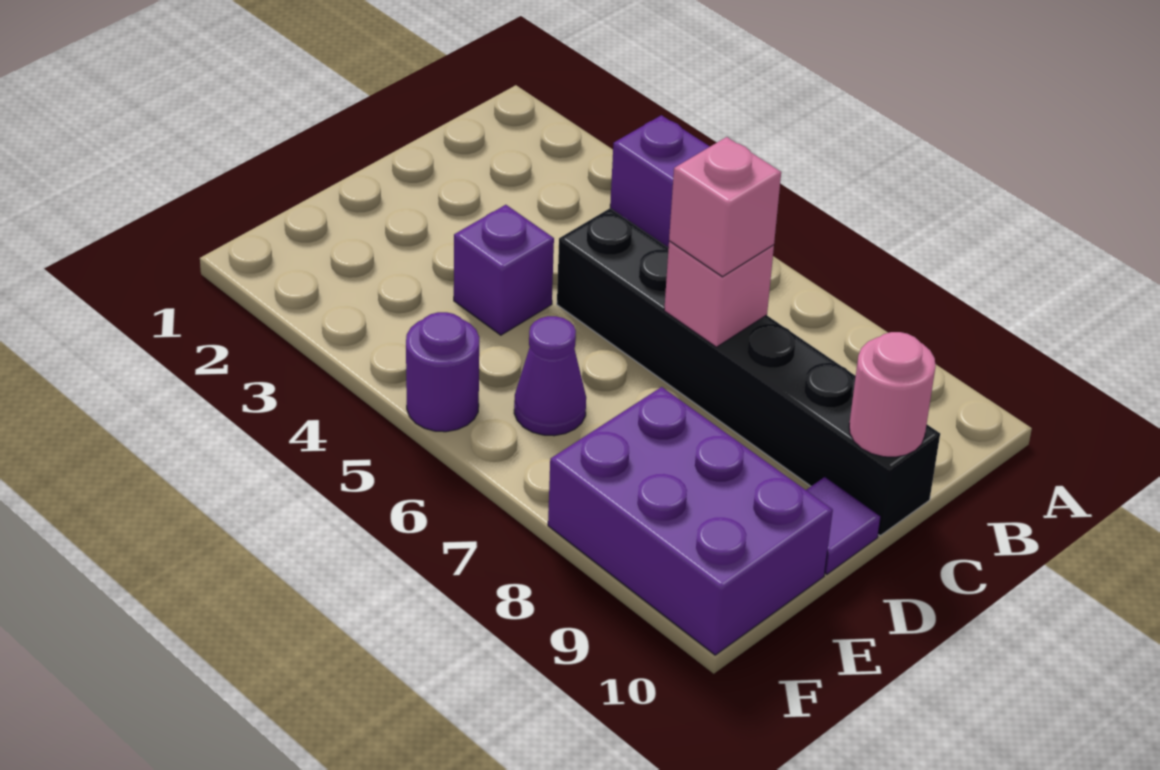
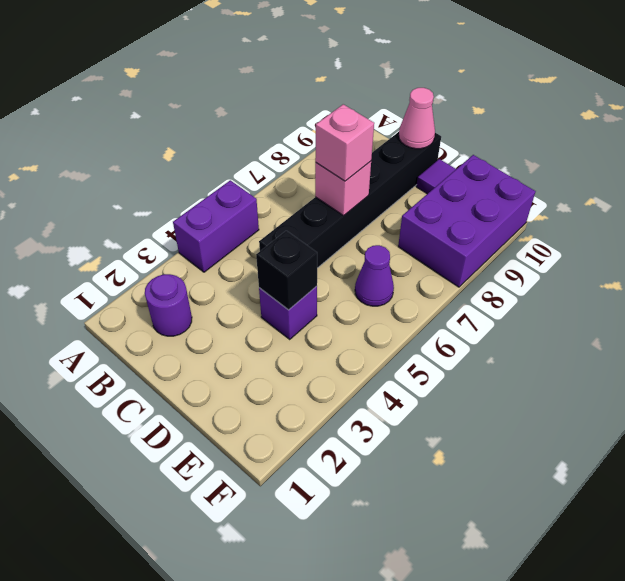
pink 1x1 round brick [849,332,936,457] -> pink 1x1 cone [399,88,435,149]
none -> black 1x1 brick [256,231,317,310]
purple 1x1 round brick [406,312,479,432] -> purple 1x1 round brick moved to [145,274,192,336]

